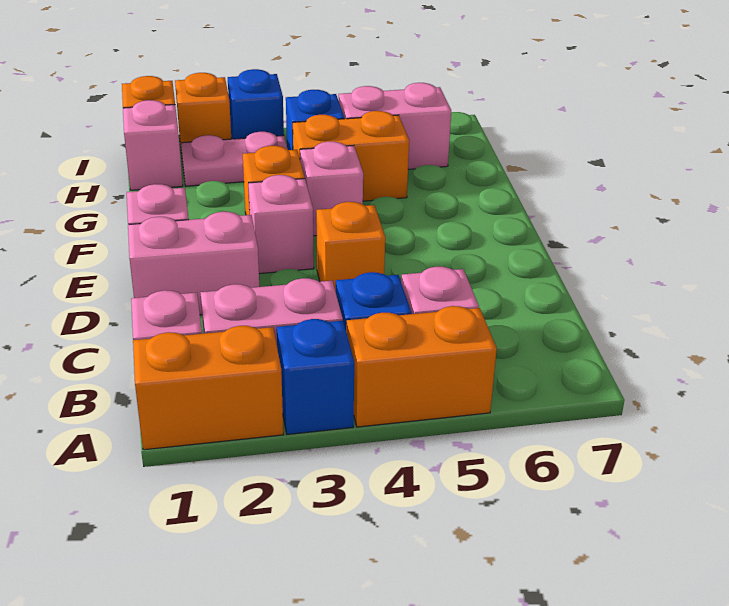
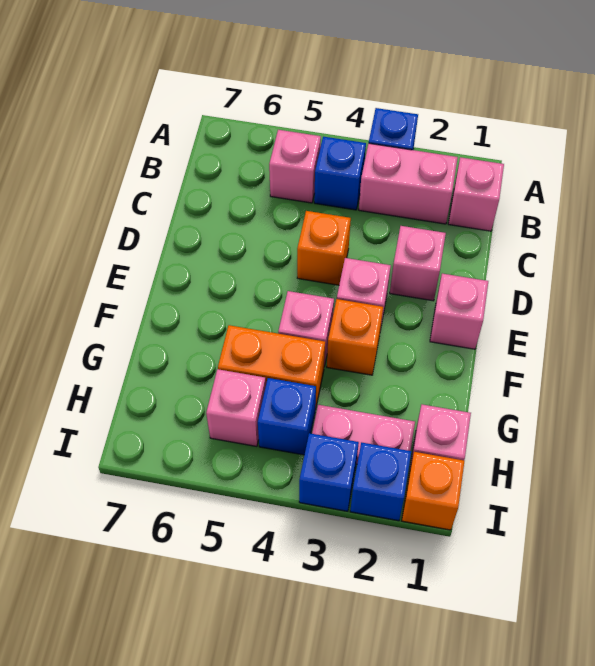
orange 1x2 brick [133,326,283,450] -> none
orange 1x2 brick [346,306,497,427] -> none
pink 1x2 brick [128,212,259,315] -> pink 1x1 brick [390,226,446,301]
pink 1x2 brick [339,83,451,169] -> pink 1x1 brick [206,369,266,446]
orange 1x1 brick [175,73,231,153] -> blue 1x1 brick [350,442,411,521]

